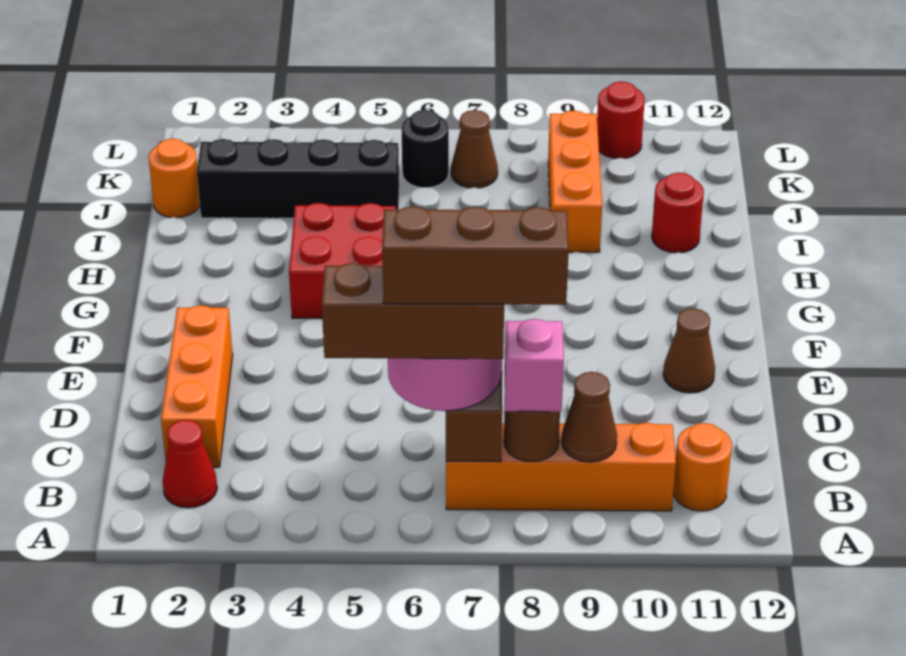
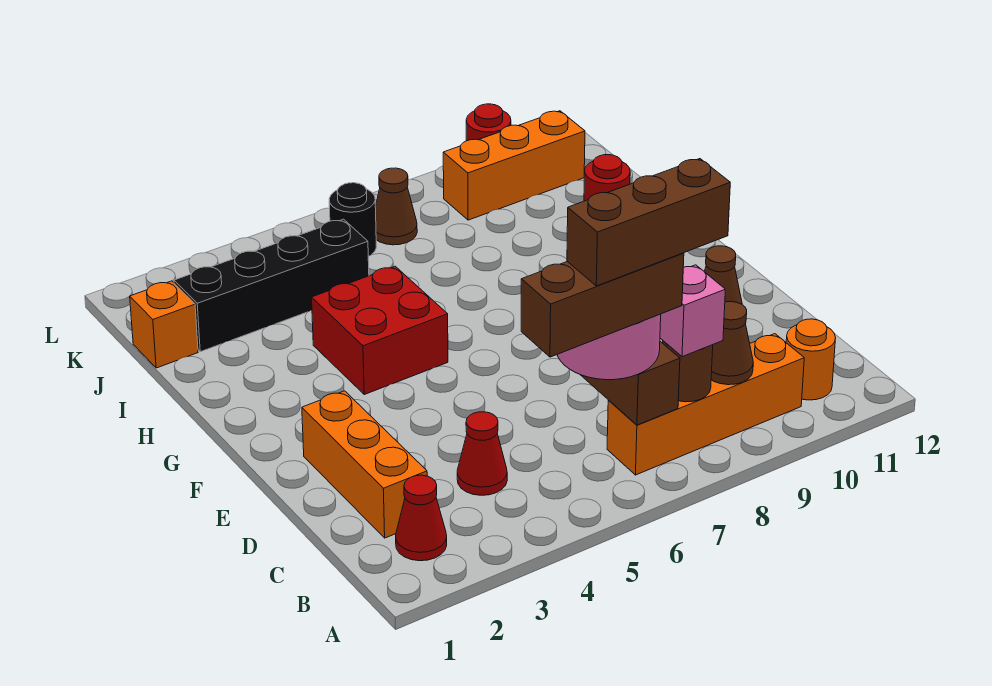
none -> red 1x1 cone [457,412,507,495]
orange 1x3 brick [548,111,602,252] -> orange 1x3 brick turned to [443,111,585,220]
orange 1x1 round brick [148,139,200,218] -> orange 1x1 brick [130,281,198,368]

